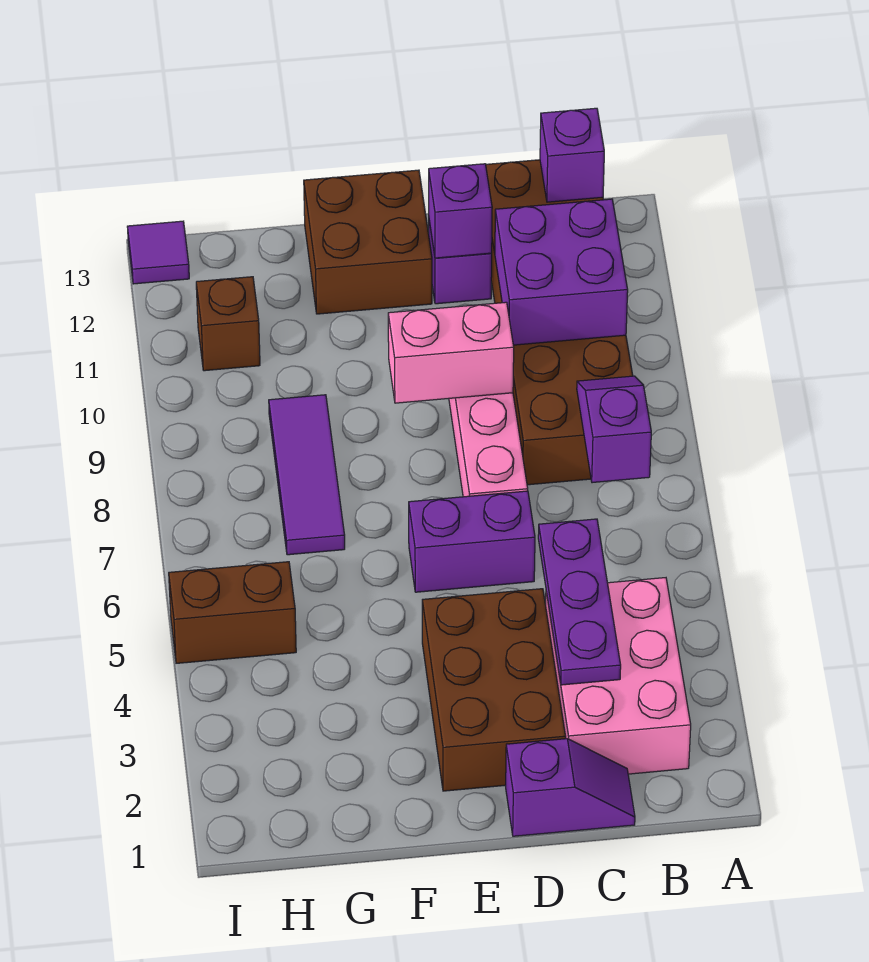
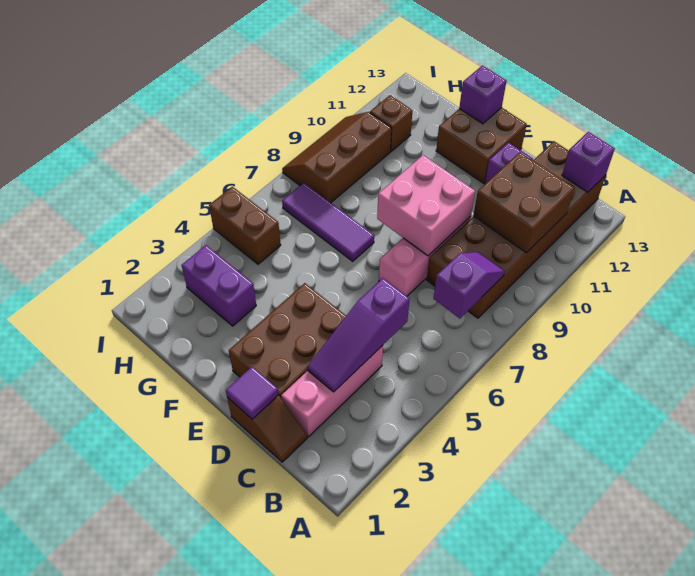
pink 2x3 brick [546,578,691,774] -> pink 1x3 brick [281,345,383,437]
purple 2x2 brick [495,199,628,345] -> brown 2x2 brick [473,152,574,253]
purple 1x2 slope [506,739,635,836] -> brown 1x2 slope [227,395,307,462]
purple 1x3 plate [538,519,621,685] -> purple 1x3 slope [307,278,410,392]
purple 1x2 brick [409,491,535,592] -> purple 1x2 brick moved to [181,245,256,326]
pink 1x2 brick [388,302,514,403] -> pink 2x2 brick [377,155,475,256]
purple 1x1 brick [429,164,492,258] -> purple 1x1 brick moved to [459,66,506,124]
purple 1x3 tile [269,395,345,555] -> purple 1x3 tile turned to [282,183,374,261]
none -> brown 2x3 slope [282,112,392,203]
purple 1x1 tile [127,221,189,284] -> purple 1x1 tile moved to [226,367,278,419]

